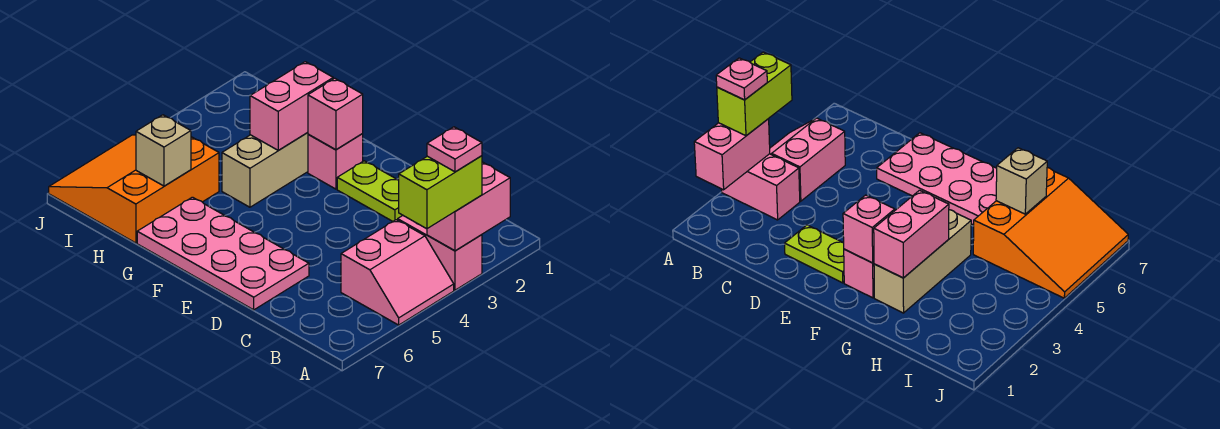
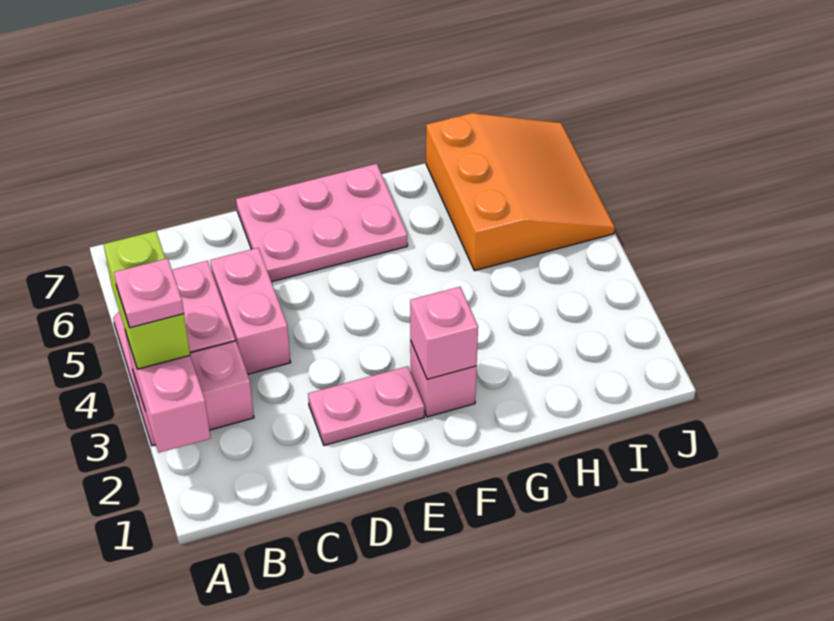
lime 1x2 plate [337,161,403,222] -> pink 1x2 plate [308,366,424,445]
pink 2x4 plate [137,197,309,310] -> pink 2x3 plate [236,164,408,282]
tan 1x3 brick [222,133,308,207] -> none
pink 1x2 brick [250,62,333,150] -> pink 1x2 brick moved to [210,248,291,374]
tan 1x1 brick [136,115,191,186] -> none

